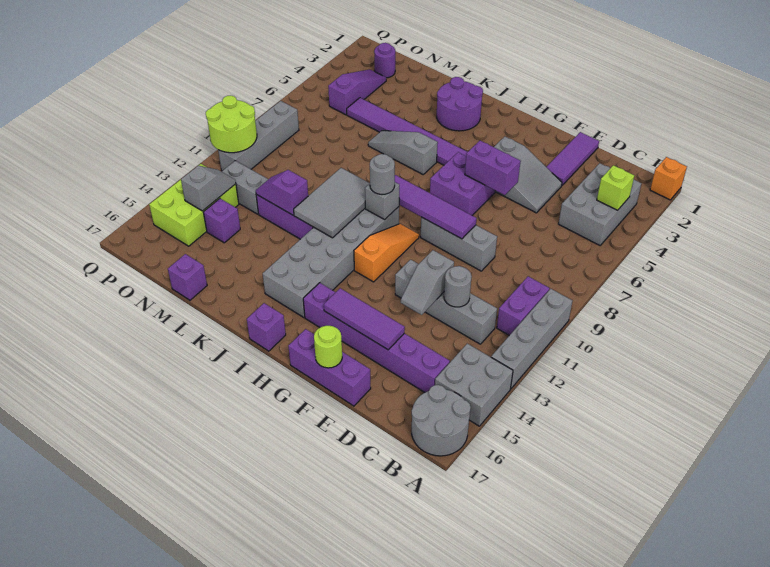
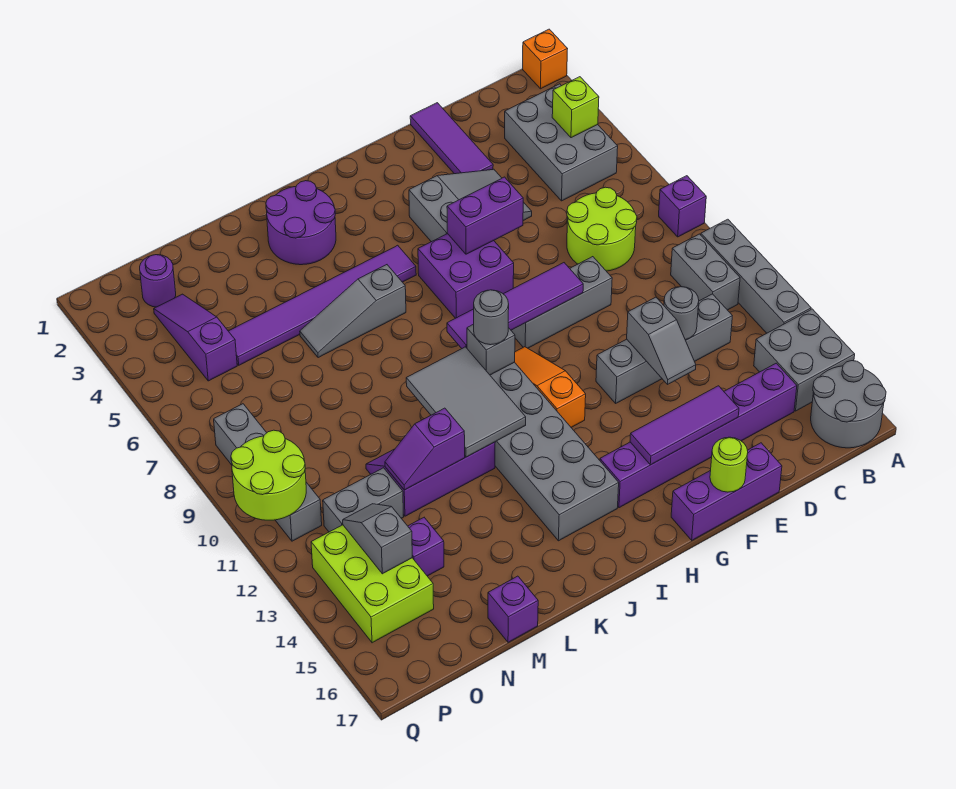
purple 1x2 brick [497,276,550,335] -> grey 1x2 brick [671,234,740,310]
none -> lime 2x2 round brick [567,187,637,271]
purple 1x1 brick [247,303,286,351] -> purple 1x1 brick moved to [659,176,706,237]

